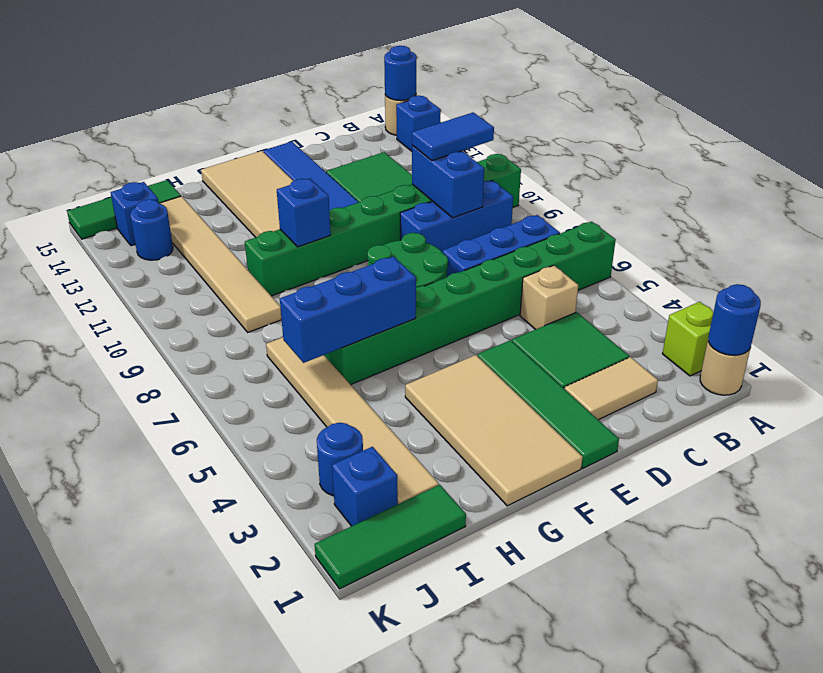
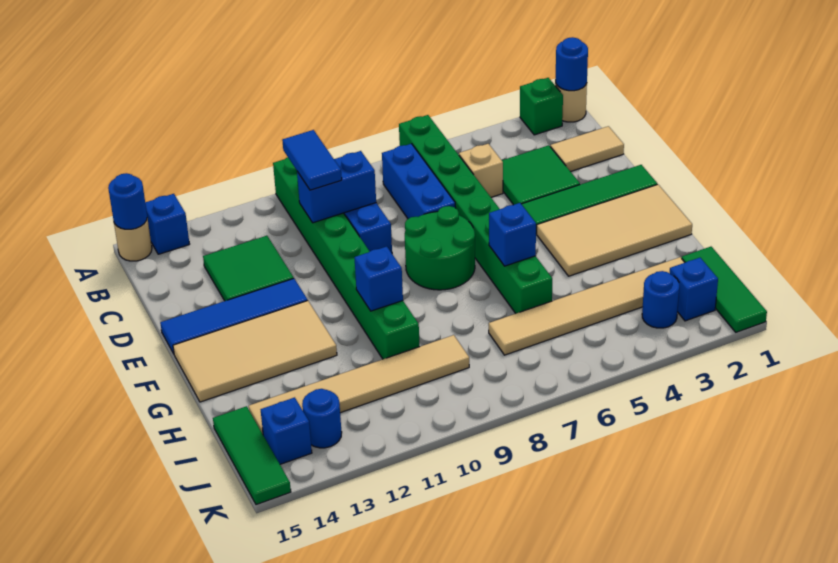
lime 1x1 brick [662,302,713,376] -> green 1x1 brick [520,78,563,135]
tan 1x2 tile [564,357,658,420] -> tan 1x2 tile turned to [550,126,624,171]
blue 1x3 brick [280,257,416,363] -> blue 1x1 brick [489,203,536,266]

